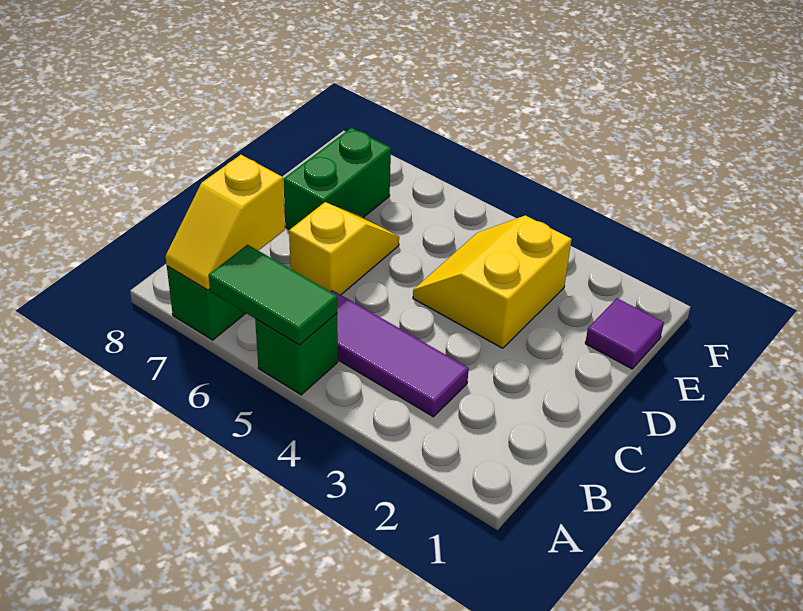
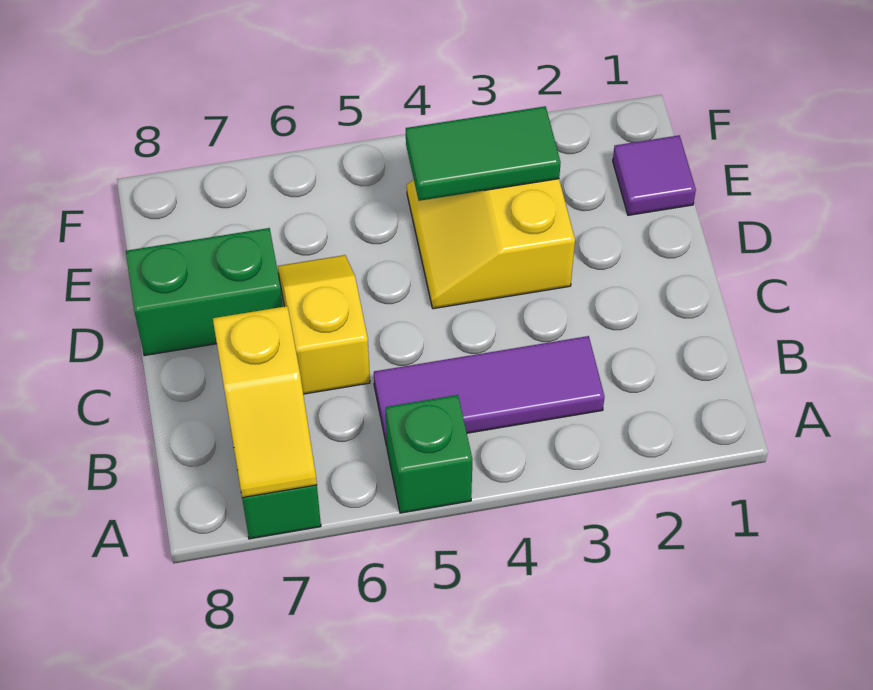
green 1x2 tile [209,245,337,345] -> green 1x2 tile moved to [406,106,561,201]
green 1x2 brick [283,128,391,230] -> green 1x2 brick turned to [126,228,283,356]

